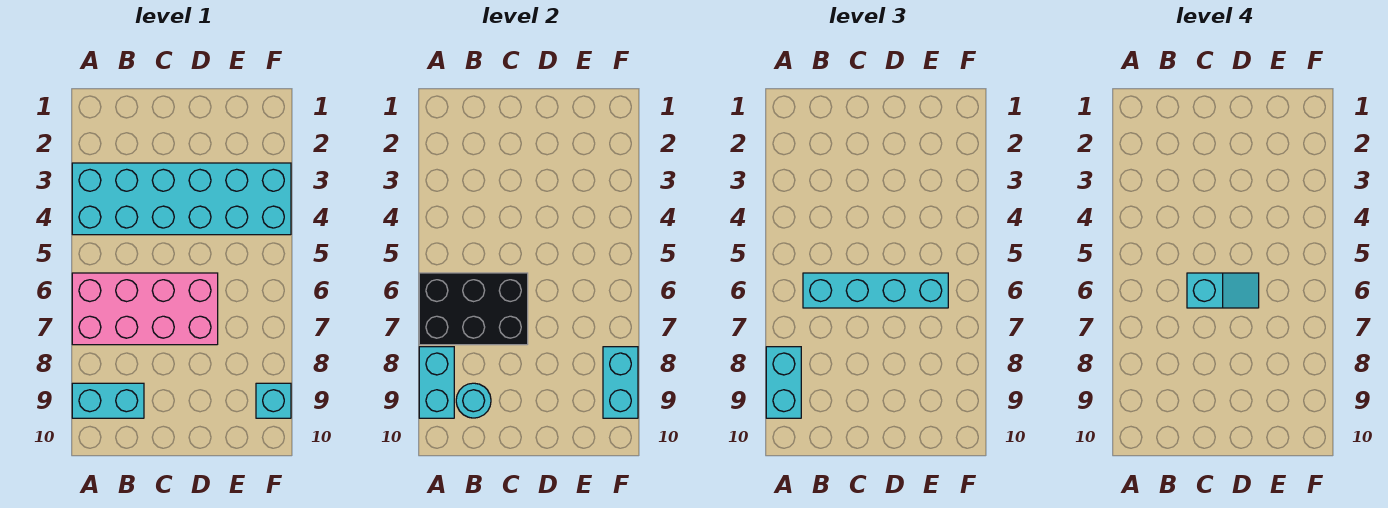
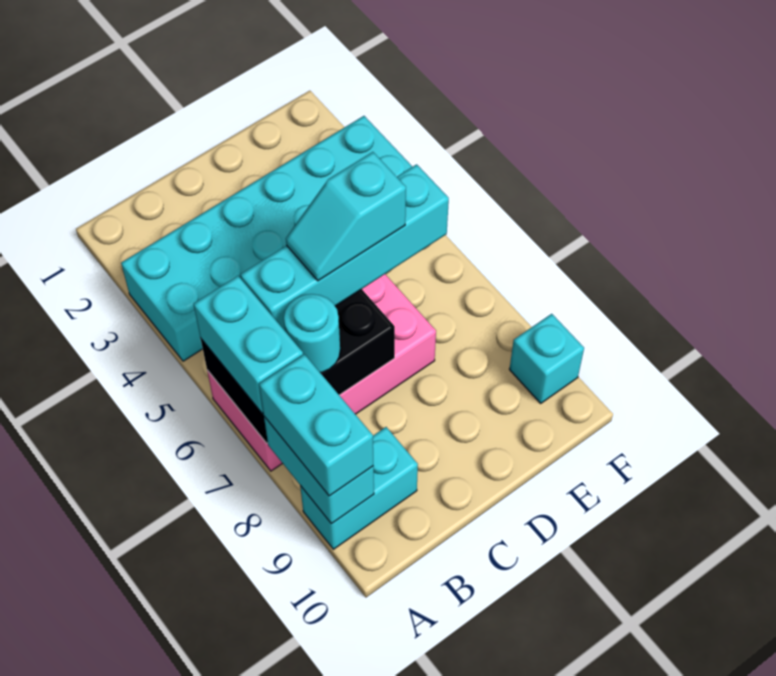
cyan 1x1 round brick [456,383,491,418] -> cyan 1x1 round brick moved to [284,294,340,373]
cyan 1x2 slope [1187,273,1259,308] -> cyan 1x2 slope turned to [286,152,406,281]
cyan 1x2 brick [603,347,638,418] -> cyan 1x2 brick moved to [194,276,303,413]

